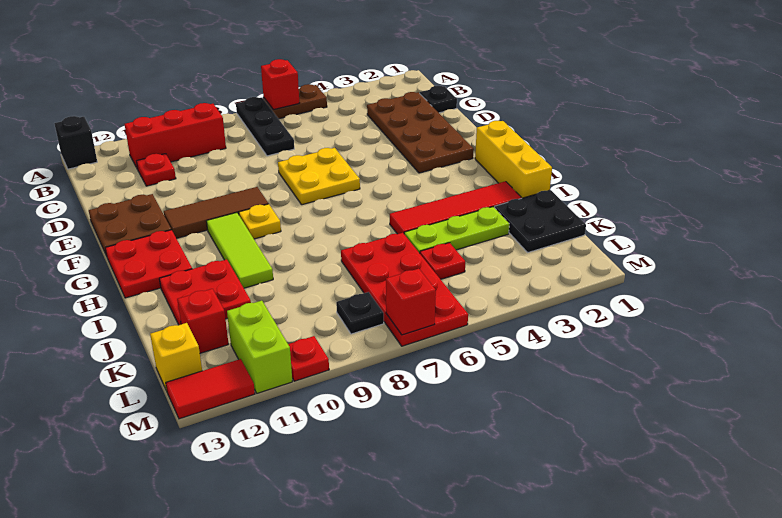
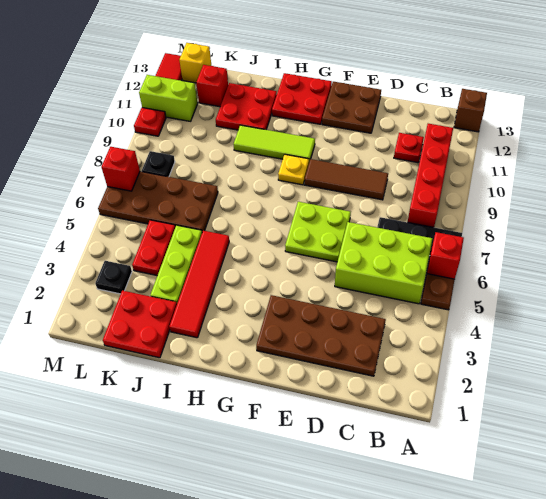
black 1x1 brick [54,116,97,169] -> brown 1x1 brick [454,89,487,132]
none -> lime 2x3 brick [335,222,432,304]
red 1x3 brick [125,103,226,169] -> red 1x4 brick [408,124,453,227]
black 1x1 plate [420,86,457,113] -> black 1x1 plate moved to [95,261,132,294]
yellow 2x2 plate [278,148,360,205] -> lime 2x2 plate [285,202,351,262]
brown 1x3 tile [164,187,268,238] -> brown 1x3 tile turned to [305,159,388,200]
yellow 1x3 brick [475,121,552,198] -> none
black 2x2 plate [495,190,586,252] -> red 2x2 plate [103,291,177,358]
red 2x4 plate [341,233,468,346] -> brown 2x4 plate [98,171,218,232]
red 1x1 plate [420,243,465,279] -> red 1x2 plate [132,220,175,276]

